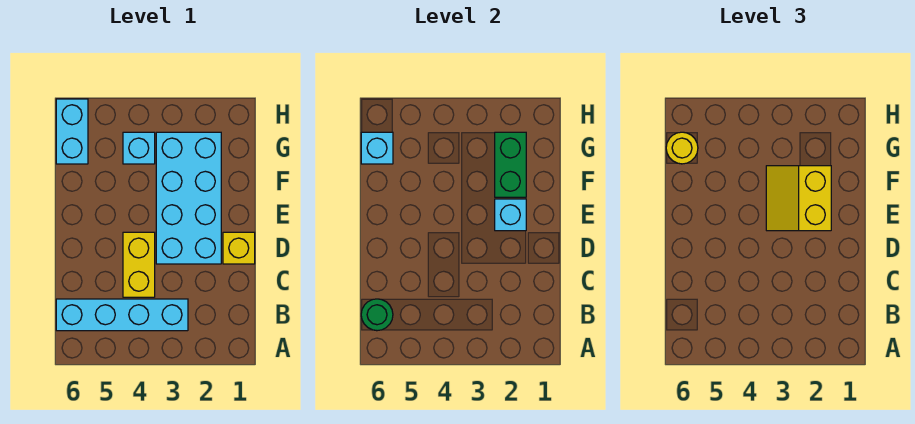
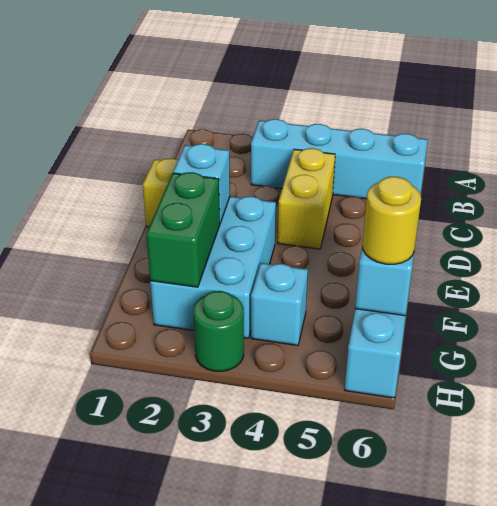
green 1x1 round brick [361,299,393,331] -> green 1x1 round brick moved to [193,291,244,371]
cyan 2x4 brick [156,132,221,264] -> cyan 2x3 brick [150,196,276,338]
yellow 2x2 slope [766,166,831,231] -> none

